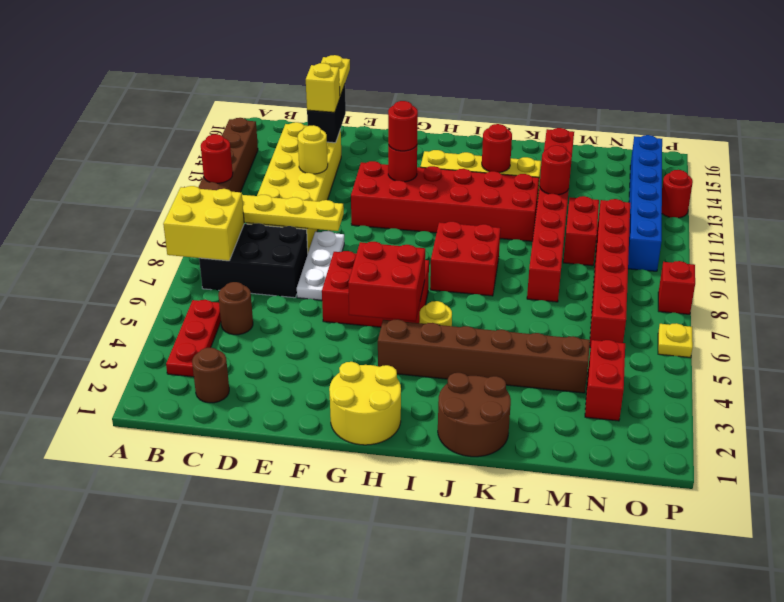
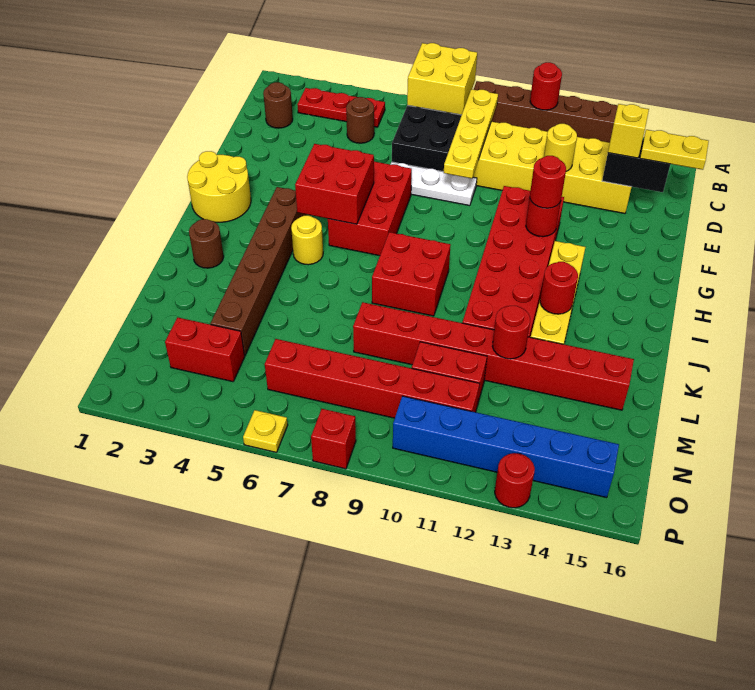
brown 2x2 round brick [438,373,511,457] -> brown 1x1 round brick [189,219,224,268]

